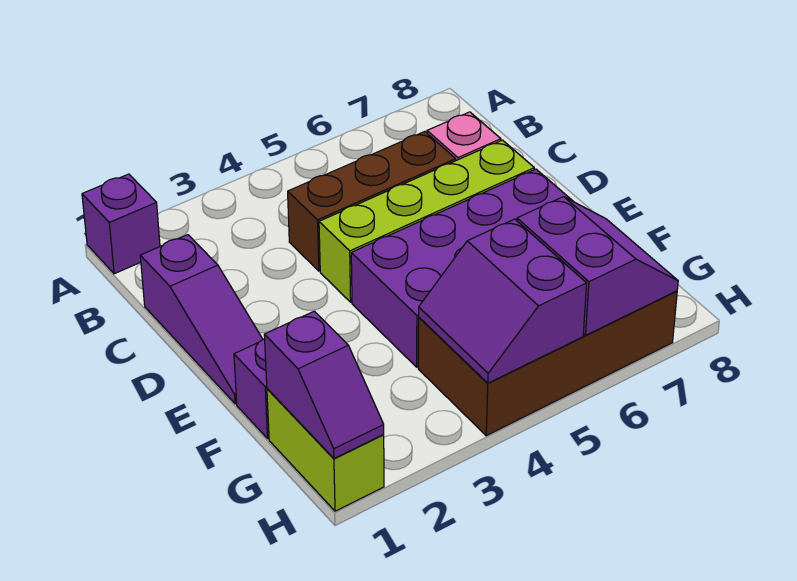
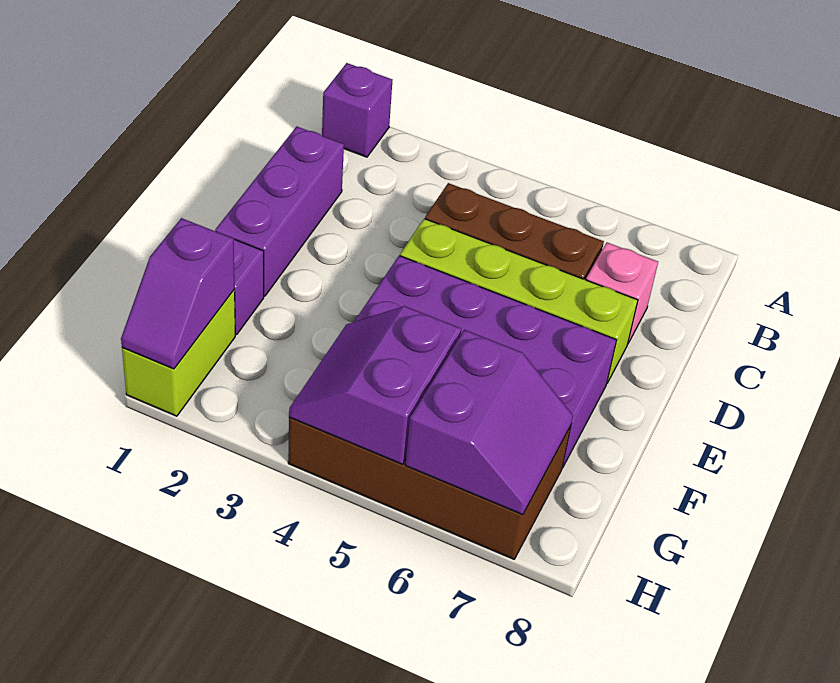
purple 1x3 slope [140,235,263,404] -> purple 1x3 brick [215,127,344,296]

